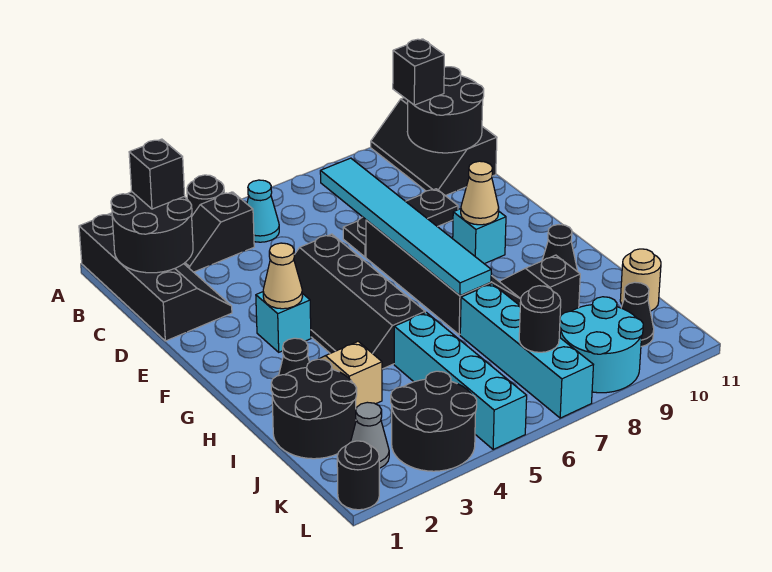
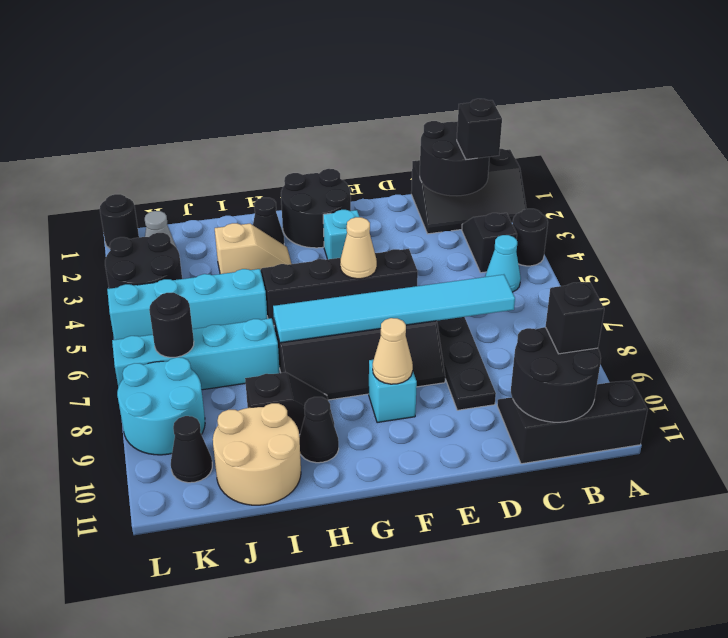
black 2x4 slope [79,213,232,341] -> black 2x3 slope [411,149,526,234]
tan 1x1 cone [263,243,302,309] -> tan 1x1 cone moved to [340,217,377,279]
black 2x2 round brick [271,359,357,459] -> black 2x2 round brick moved to [281,169,351,248]
tan 1x1 round brick [620,249,661,311] -> tan 2x2 round brick [213,403,301,505]

